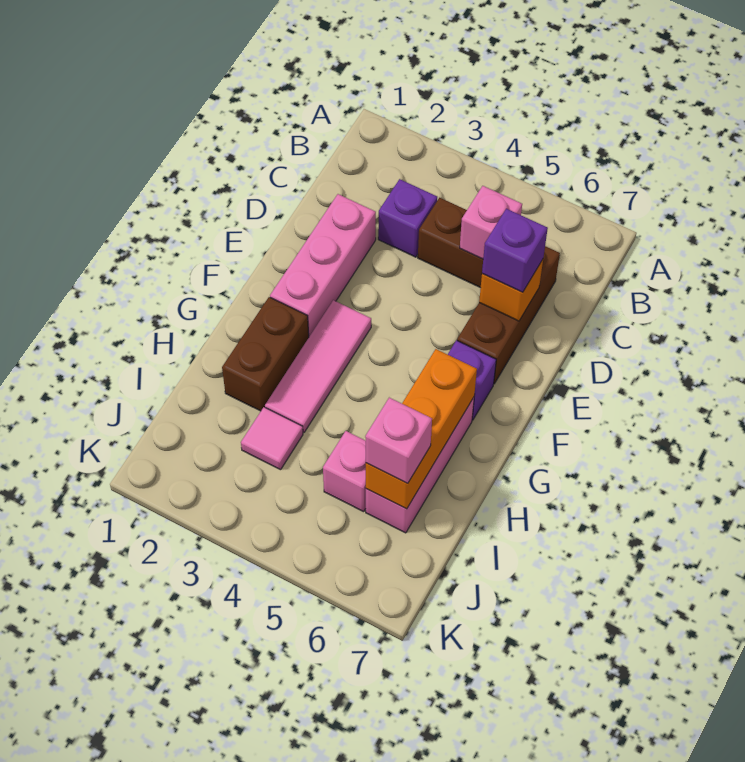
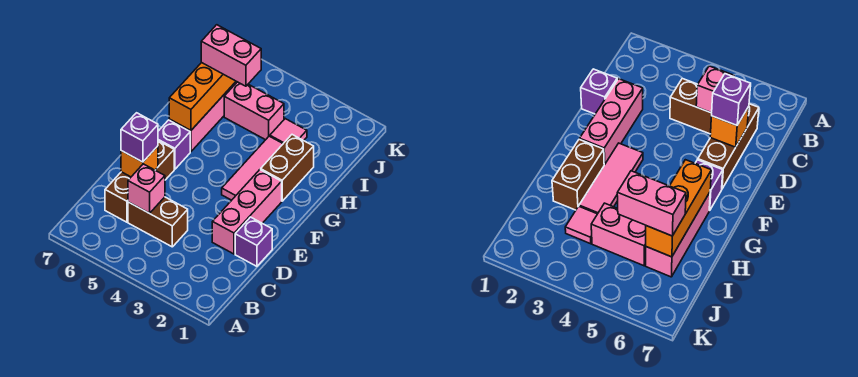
purple 1x1 brick [378,179,437,257] -> purple 1x1 brick moved to [235,217,272,266]
pink 1x1 brick [323,431,366,512] -> pink 1x2 brick [224,82,284,140]
pink 1x1 brick [365,398,432,483] -> pink 1x2 brick [201,25,261,86]

